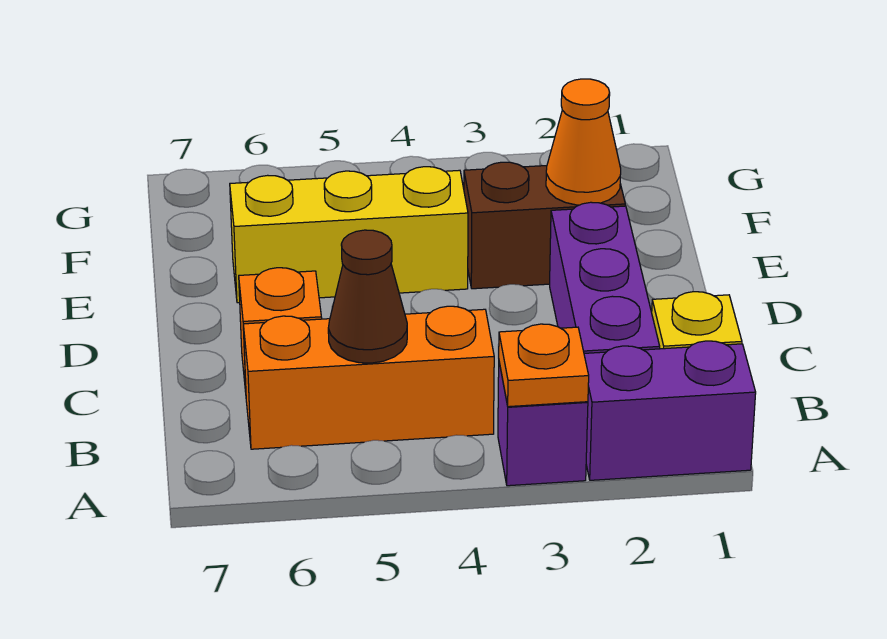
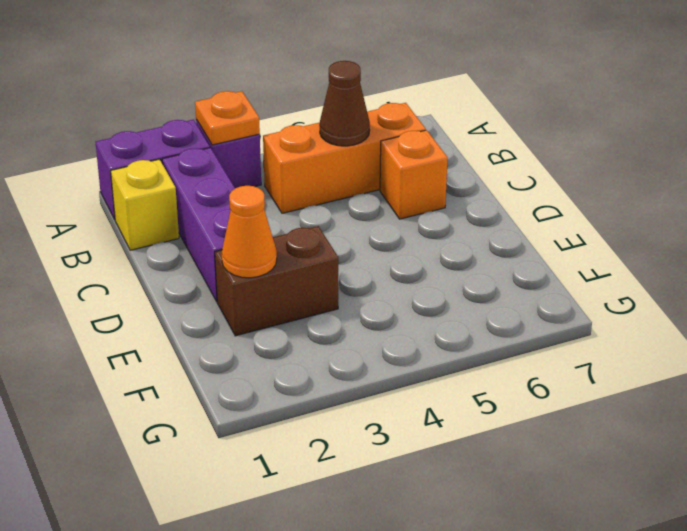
yellow 1x3 brick [230,167,468,303] -> none

